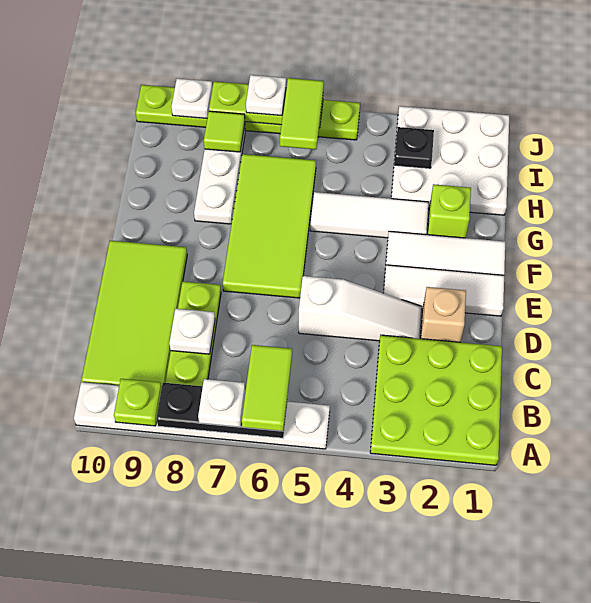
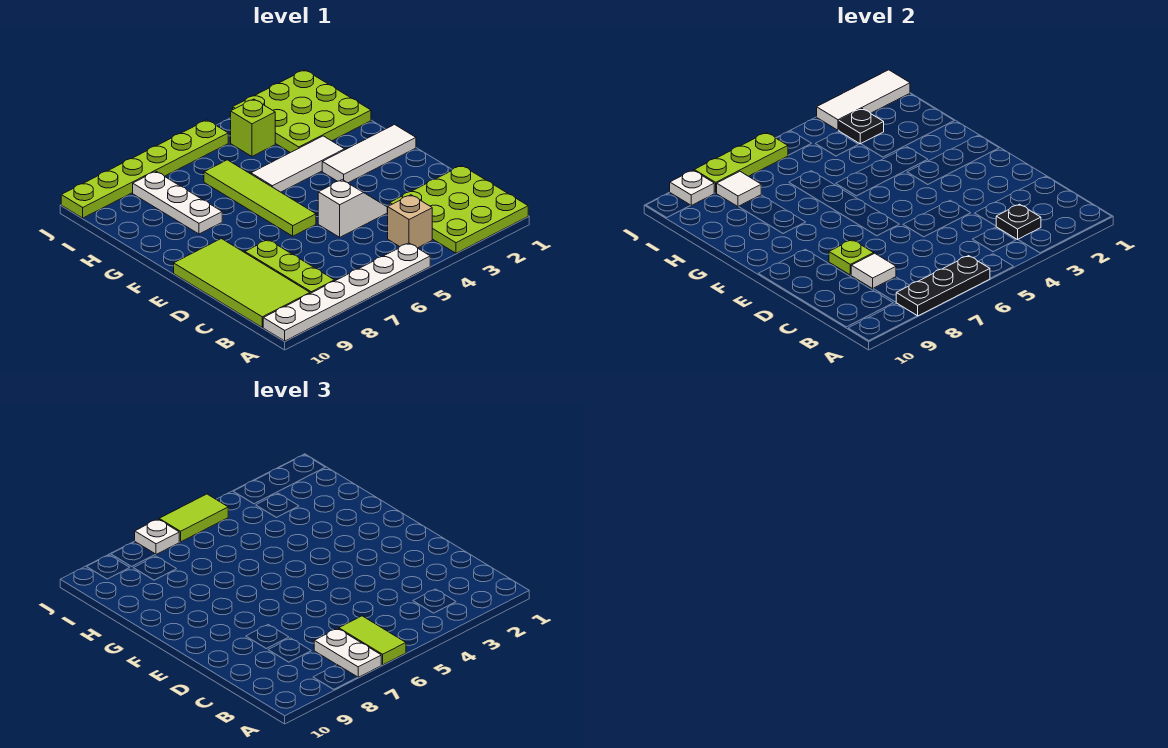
white 1x1 plate [198,379,245,427] -> white 1x2 plate [314,628,381,677]
lime 1x1 plate [114,379,162,426] -> lime 1x1 plate moved to [829,240,874,275]
none -> black 1x1 plate [996,204,1041,240]
white 1x1 plate [169,309,215,354] -> white 1x1 tile [851,253,896,289]
tan 1x1 brick [421,287,466,342] -> tan 1x1 brick moved to [388,195,432,248]
white 1x3 slope [299,276,421,341] -> white 1x2 slope [318,180,387,237]
white 1x3 tile [384,265,504,316] -> white 1x3 tile moved to [817,70,910,130]
lime 2x4 tile [223,154,316,298] -> lime 1x4 tile [204,160,316,236]
lime 1x1 brick [427,184,471,238] -> lime 1x1 brick moved to [231,99,275,156]
white 3x3 plate [391,106,509,215] -> lime 3x3 plate [233,70,371,153]
lime 1x2 tile [280,78,324,149] -> lime 1x2 tile turned to [159,494,228,542]
lime 1x1 tile [204,111,245,152] -> white 1x1 tile [717,171,761,207]

